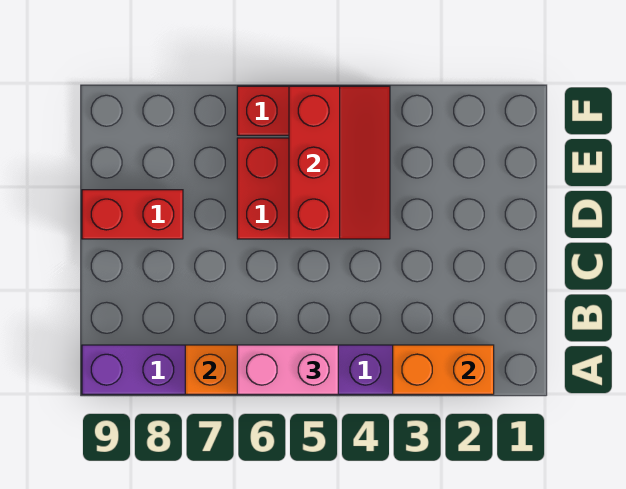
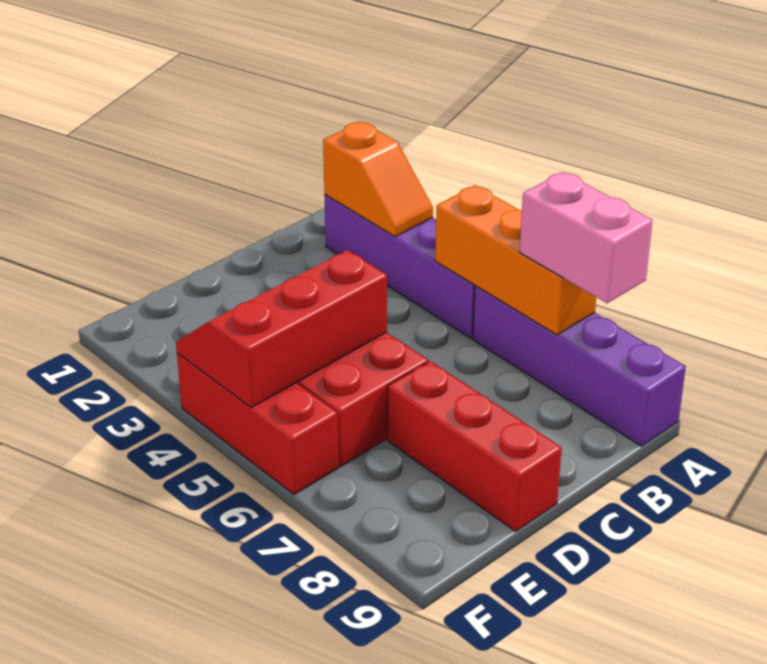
orange 1x2 brick [393,345,494,394] -> orange 1x2 slope [323,122,433,237]
pink 1x2 brick [237,345,338,394] -> pink 1x2 brick moved to [520,172,653,303]
red 1x2 brick [82,190,183,239] -> red 1x3 brick [388,361,562,531]

